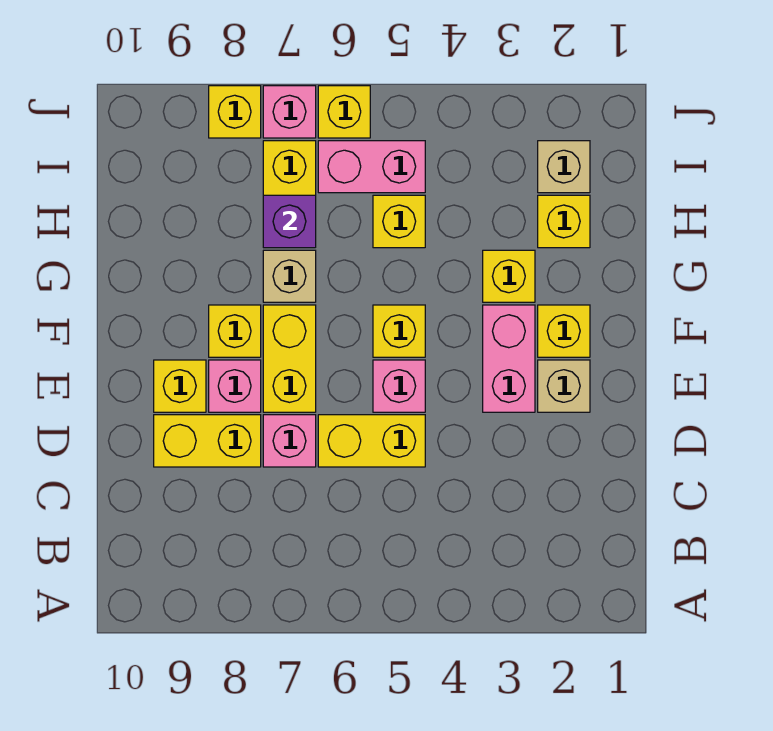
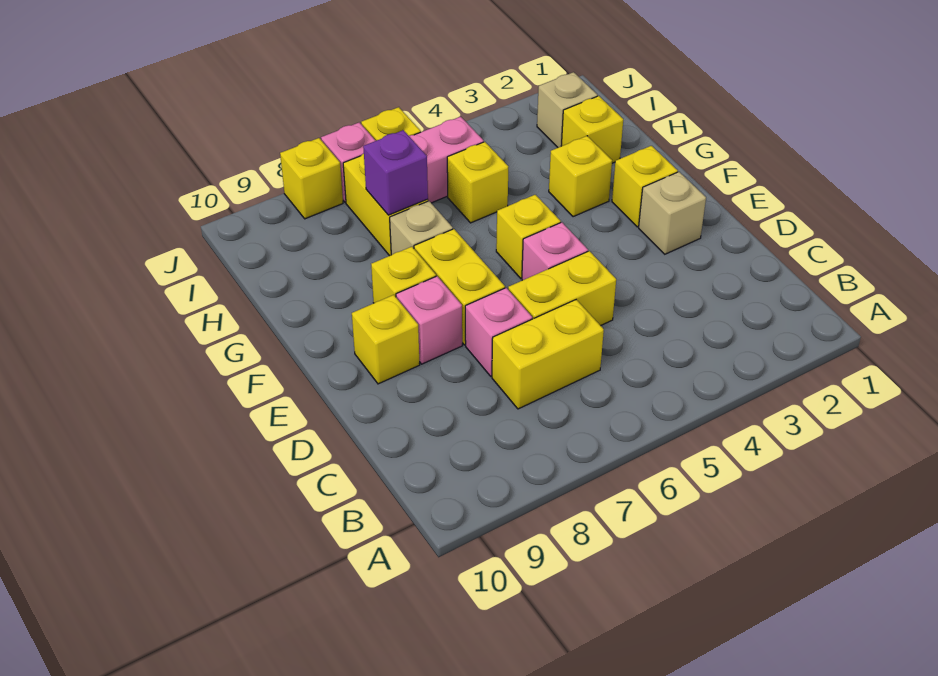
yellow 1x2 brick [154,415,261,467] -> yellow 1x2 brick moved to [492,300,604,409]
pink 1x2 brick [483,305,535,412] -> none

